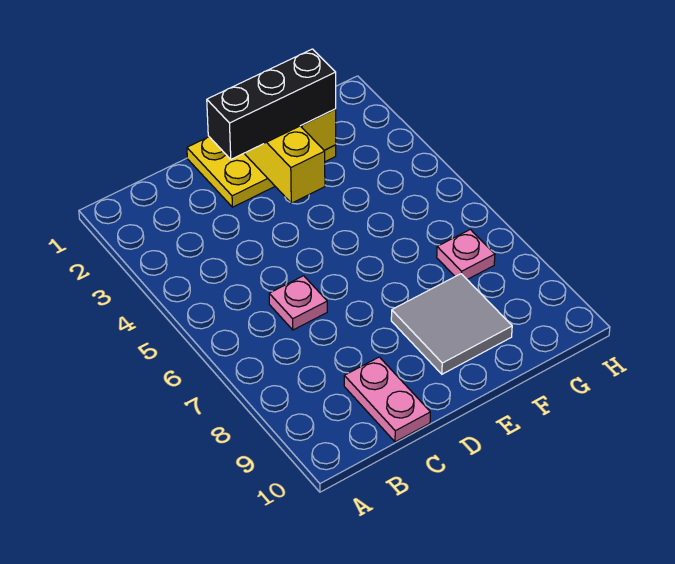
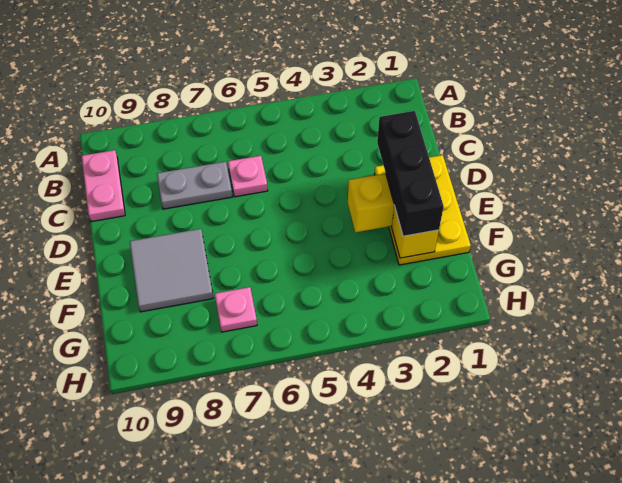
none -> grey 1x2 plate [157,162,232,209]
pink 1x2 plate [344,357,430,442] -> pink 1x2 plate turned to [82,150,125,222]

